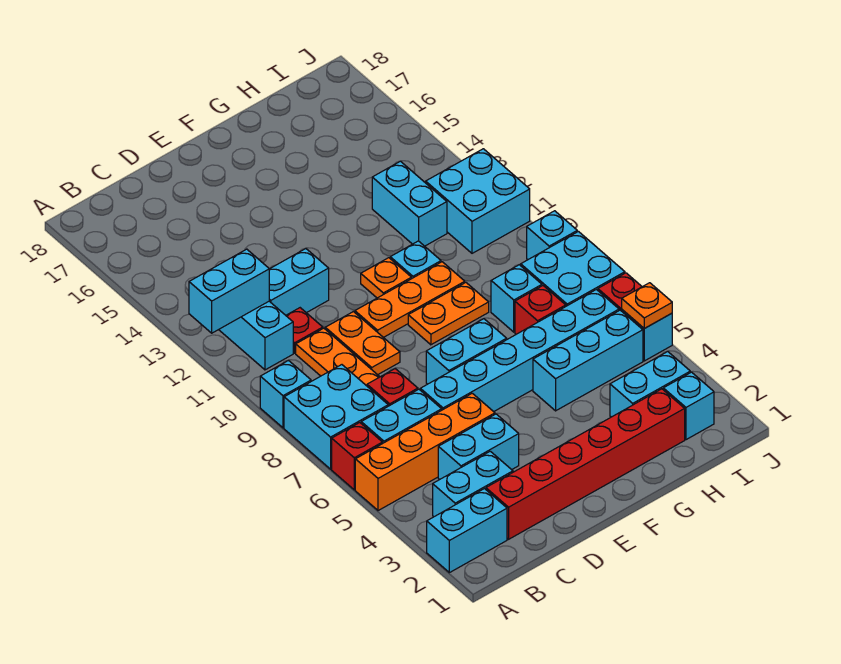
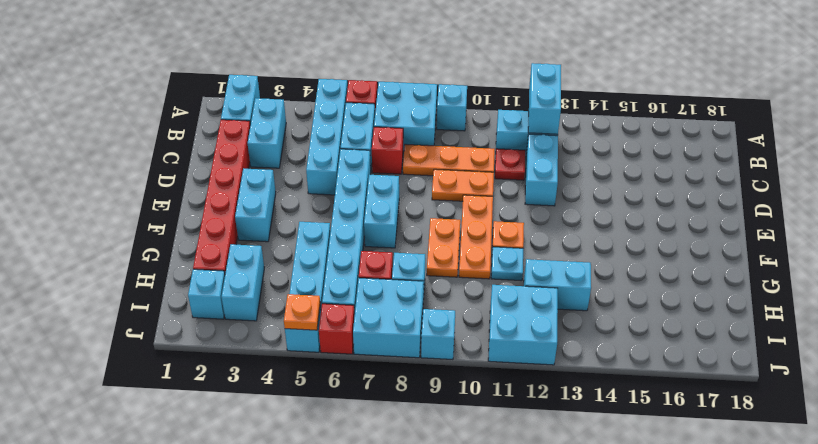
orange 1x4 brick [355,393,495,511] -> cyan 1x4 brick [306,79,348,195]
cyan 1x2 brick [438,414,519,480] -> cyan 1x2 brick moved to [235,168,276,242]

